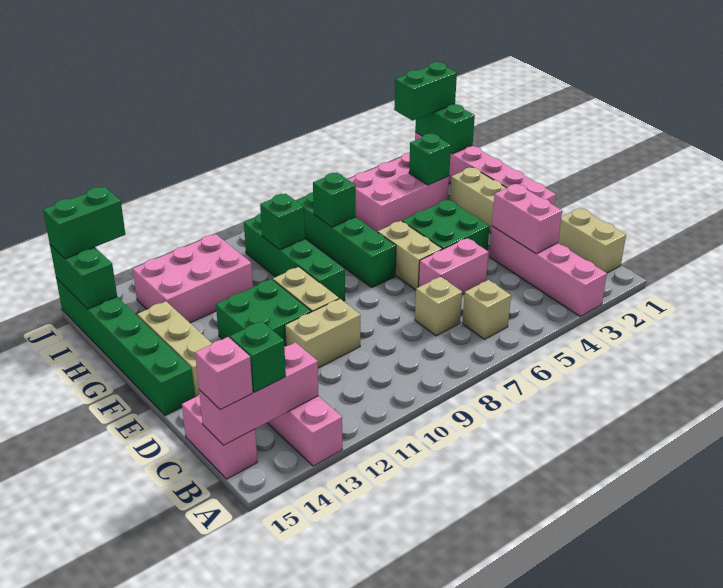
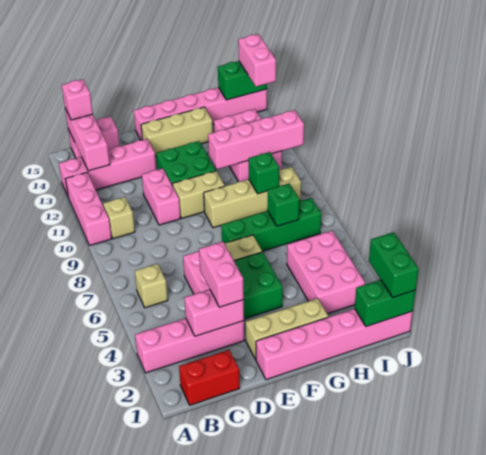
none -> pink 1x3 brick [66,172,112,246]
tan 1x2 brick [558,208,626,273] -> red 1x2 brick [179,350,240,405]
green 1x1 brick [230,321,286,392] -> none
tan 1x1 brick [415,276,462,336] -> tan 1x1 brick moved to [103,197,135,239]
none -> pink 1x2 brick [199,242,244,307]
tan 1x2 brick [285,299,360,368] -> pink 1x2 brick [142,168,181,225]
green 1x6 brick [56,278,195,416] -> pink 1x6 brick [134,88,267,140]
green 1x4 brick [244,214,345,301] -> tan 1x4 brick [204,167,301,228]
none -> pink 1x4 brick [208,110,304,169]
green 1x1 brick [409,134,451,185] -> none
green 1x2 brick [43,187,126,259] -> pink 1x2 brick [238,34,276,87]

